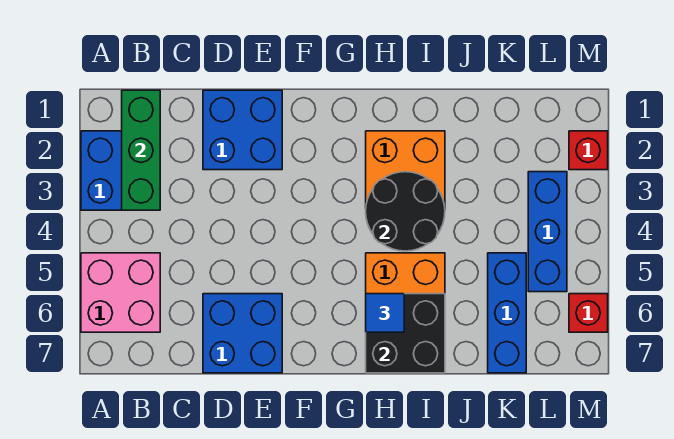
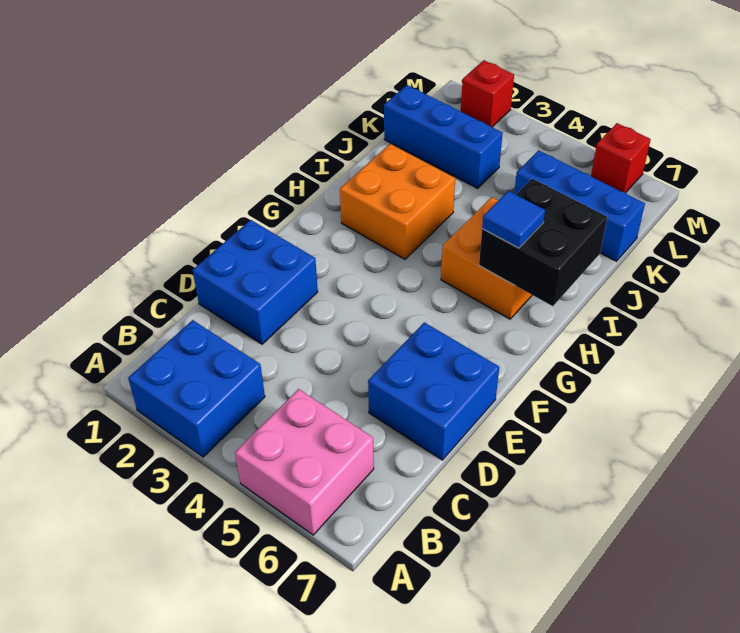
green 1x3 brick [122,90,160,210] -> none
black 2x2 round brick [366,172,445,251] -> none
blue 1x3 brick [528,172,567,292] -> blue 1x3 brick moved to [384,85,503,188]

